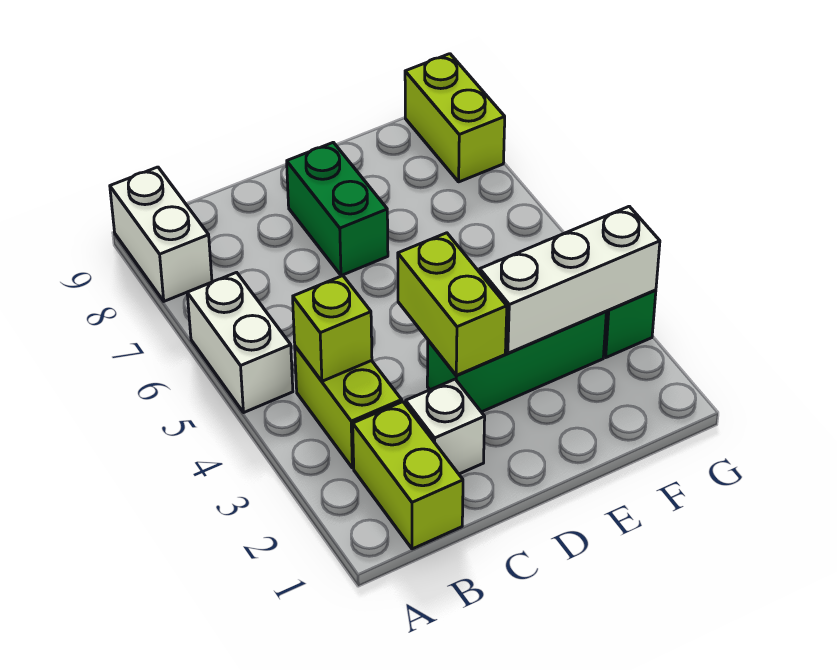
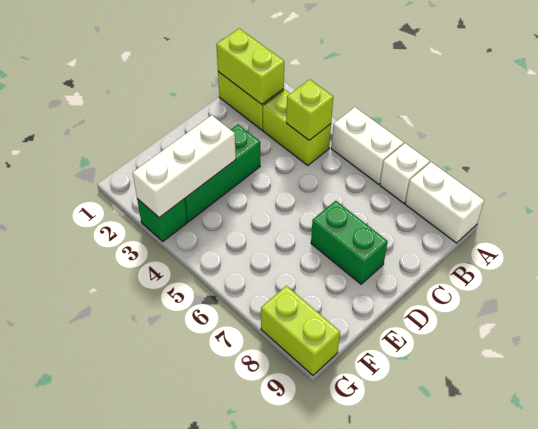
white 1x1 brick [406,379,485,474] -> white 1x1 brick moved to [380,143,430,203]
lime 1x2 brick [398,233,507,375] -> lime 1x2 brick moved to [216,28,284,104]

